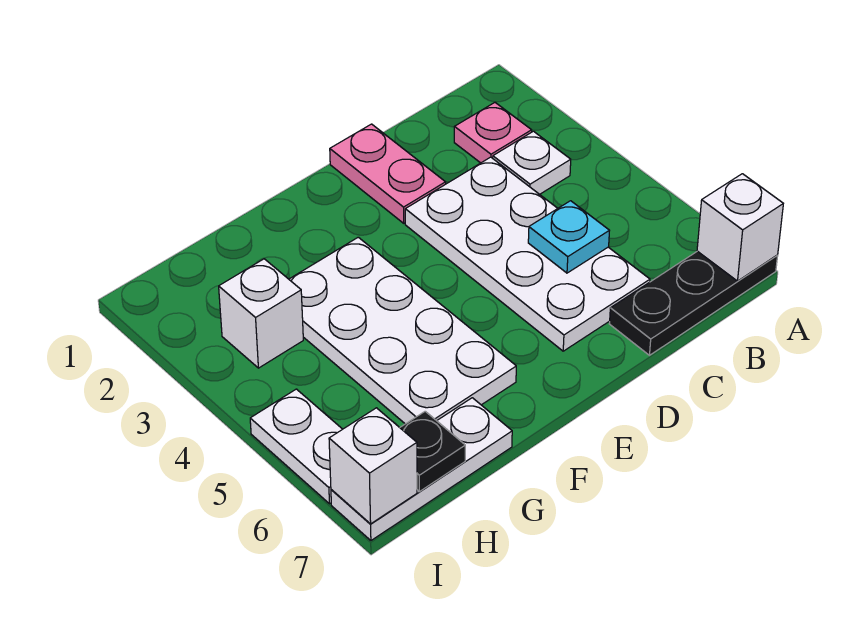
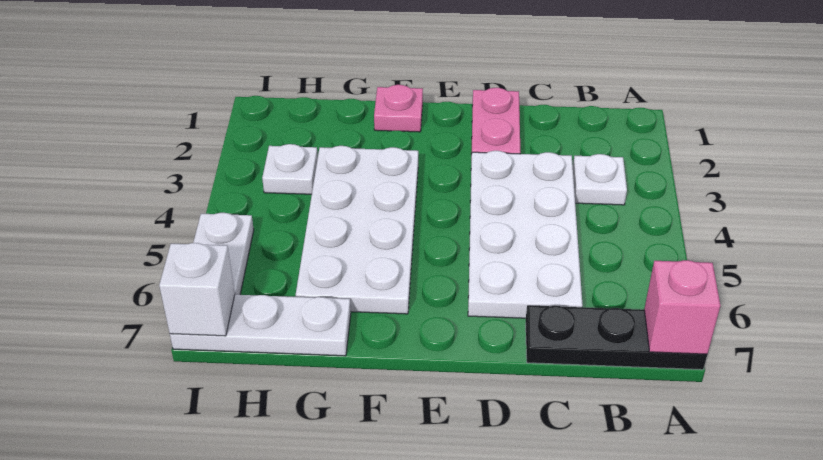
white 1x1 brick [697,174,783,281] -> pink 1x1 brick [644,260,720,354]
pink 1x1 plate [454,103,532,163] -> pink 1x1 plate moved to [374,85,423,132]
cyan 1x1 plate [528,201,609,273] -> none
white 1x1 brick [219,259,303,368] -> white 1x1 plate [262,144,318,194]
black 1x1 plate [400,411,465,492] -> none

